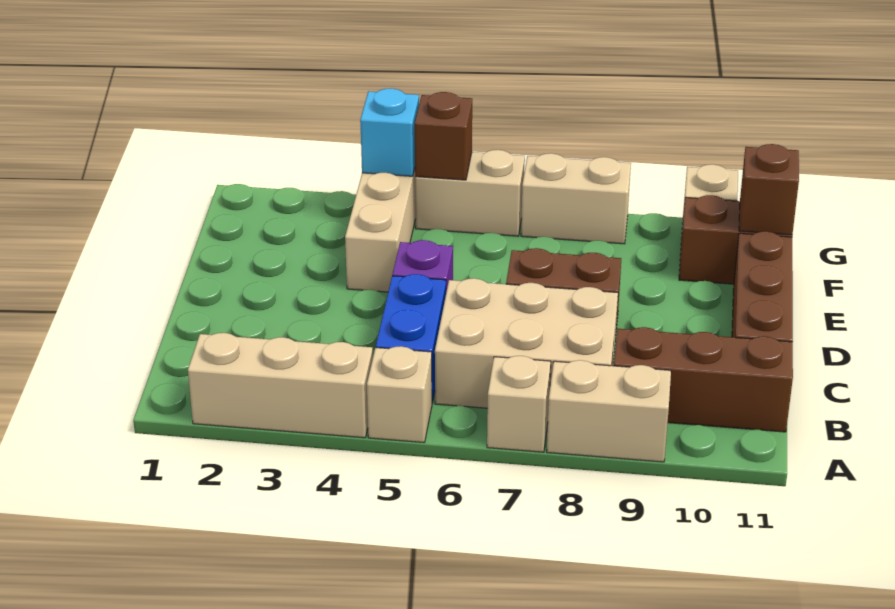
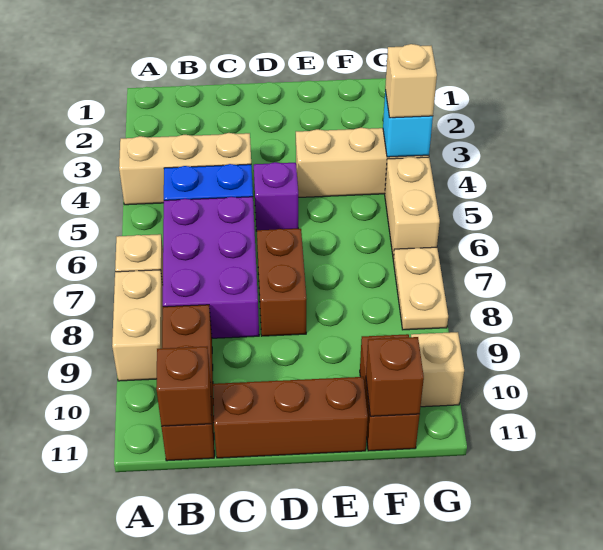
tan 1x3 brick [188,333,373,438] -> tan 1x3 brick turned to [119,133,251,205]
tan 1x1 brick [367,346,432,443] -> tan 1x1 brick moved to [385,44,437,118]
tan 2x3 brick [435,278,618,408] -> purple 2x3 brick [163,197,259,338]
brown 1x1 brick [415,92,472,180] -> brown 1x1 brick moved to [156,347,211,426]
tan 1x2 brick [521,153,631,244] -> tan 1x2 plate [393,247,448,330]

